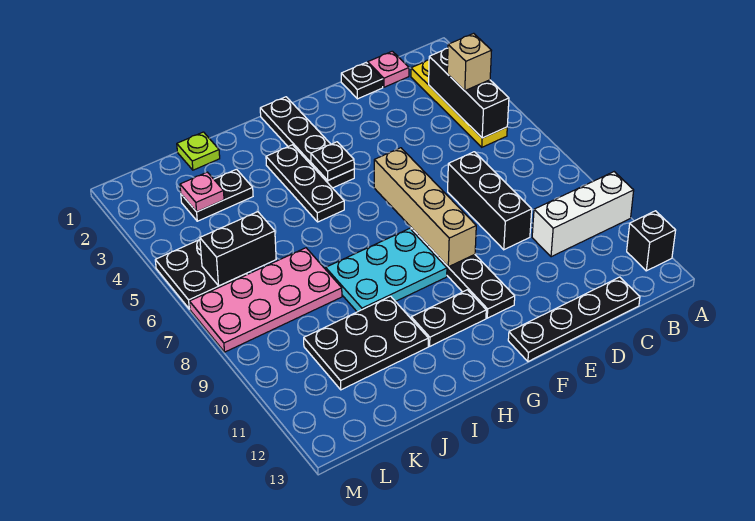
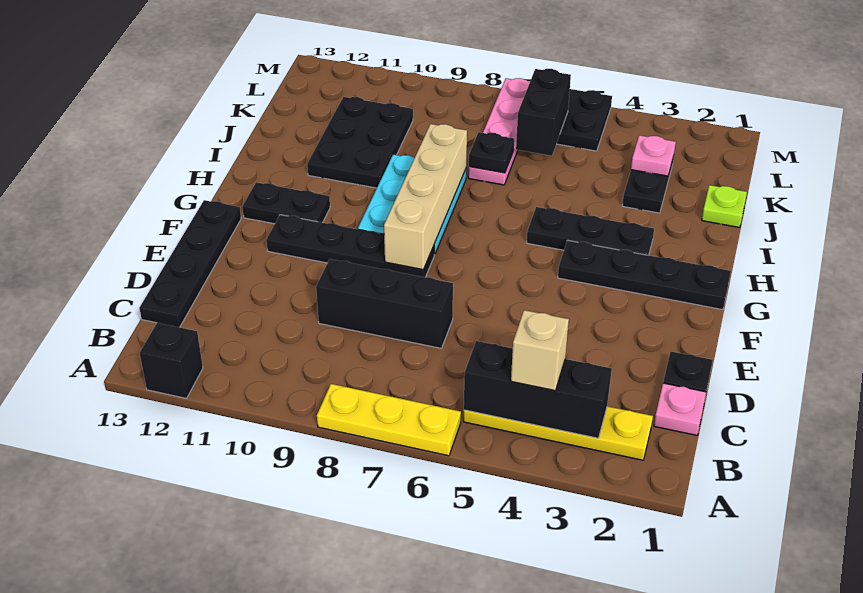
none -> yellow 1x3 plate [317,384,461,456]
white 1x3 brick [532,172,634,257] -> none
tan 1x4 brick [374,148,476,267] -> tan 1x4 brick turned to [384,124,467,270]
black 1x1 plate [311,142,354,180] -> black 1x1 plate moved to [469,132,514,173]
black 1x2 plate [411,290,486,346] -> black 1x2 plate turned to [242,182,330,224]
pink 2x4 plate [189,248,342,352] -> pink 1x4 plate [468,78,530,185]

